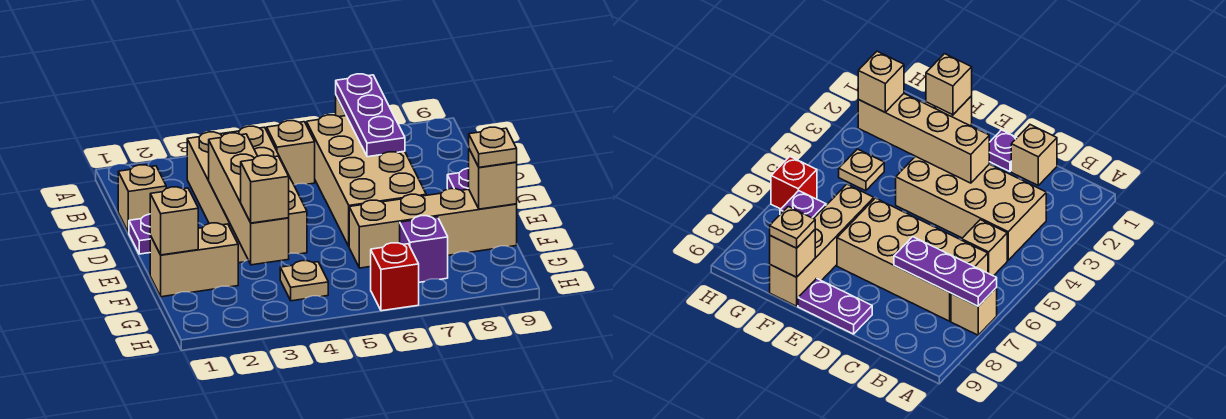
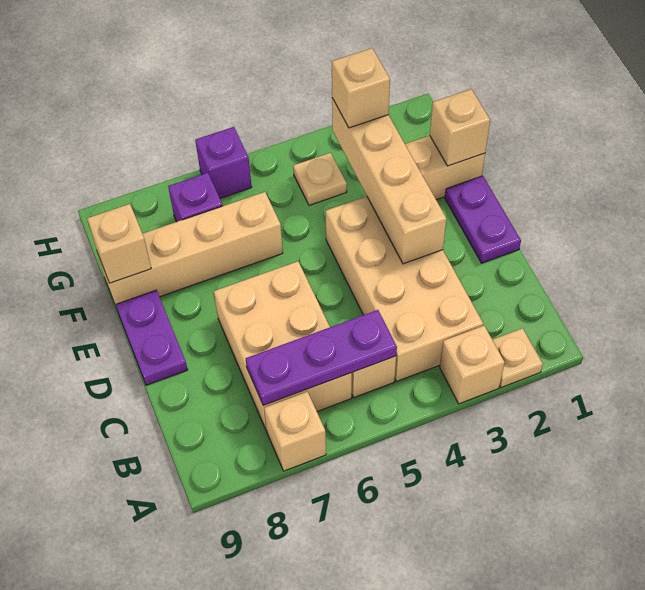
purple 1x3 plate [336,74,405,157] -> purple 1x3 plate turned to [246,310,397,405]
tan 2x4 brick [307,115,426,246] -> tan 2x3 brick [214,261,352,431]
tan 1x1 brick [118,165,166,233] -> tan 1x1 brick moved to [440,326,505,404]
purple 1x1 plate [129,214,151,254] -> purple 1x2 plate [445,176,521,263]
tan 1x1 plate [469,127,517,167] -> tan 1x1 plate moved to [493,328,543,388]
red 1x1 brick [371,243,419,311] -> purple 1x1 brick [195,127,252,198]

